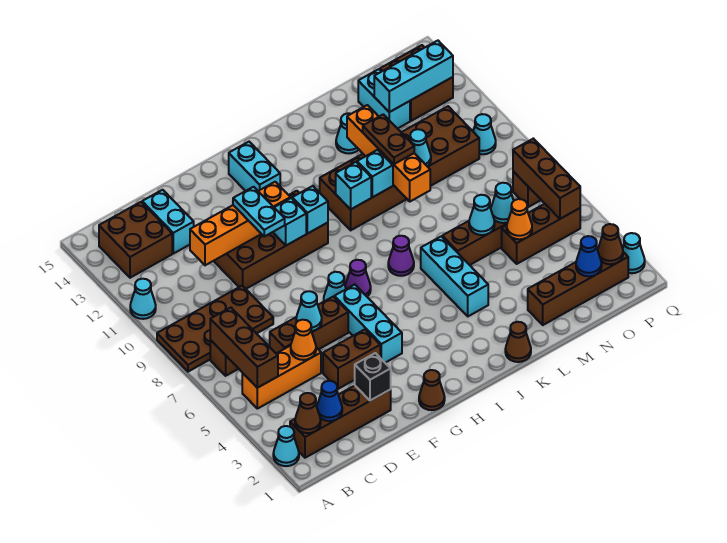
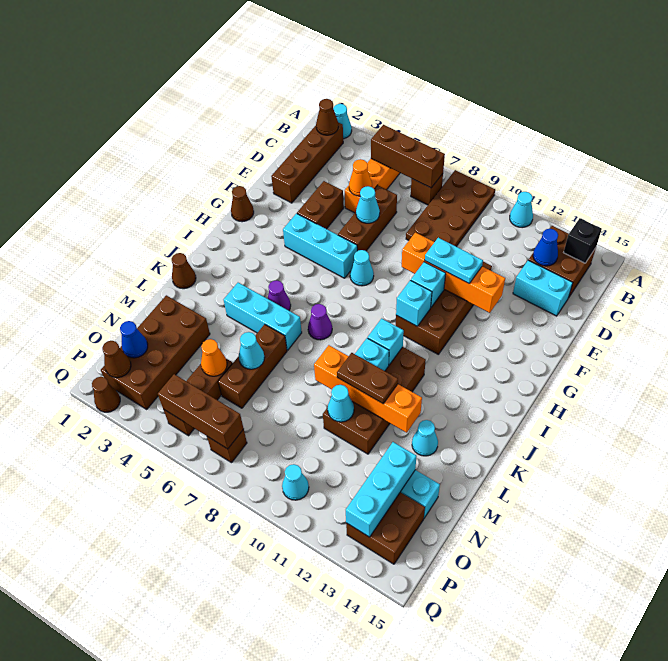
blue 1x1 cone [317,381,342,421] -> blue 1x1 cone moved to [533,229,558,266]
orange 1x4 brick [190,182,290,265] -> orange 1x4 brick turned to [402,232,505,313]
black 1x1 brick [355,353,391,401] -> black 1x1 brick moved to [564,218,602,263]
purple 1x1 cone [345,260,371,297] -> purple 1x1 cone moved to [268,280,291,310]
cyan 1x2 brick [229,142,280,191] -> none
brown 2x6 brick [320,106,479,230] -> brown 2x4 brick [323,347,426,454]
brown 1x4 brick [528,252,628,325] -> brown 2x4 brick [101,295,210,409]
cyan 1x1 cone [491,183,514,223] -> none
cyan 1x1 cone [623,233,645,273] -> brown 1x1 cone [92,377,120,412]

